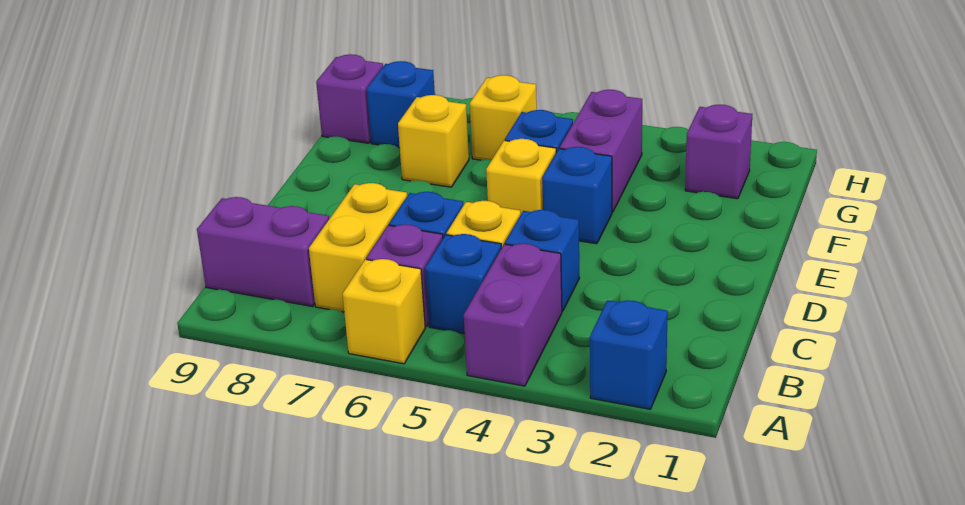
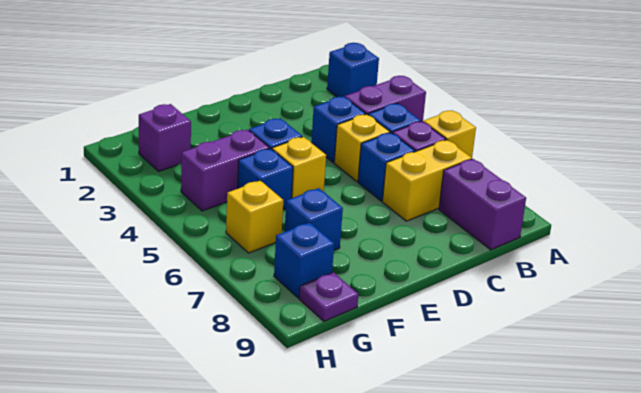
yellow 1x1 brick [398,95,469,187] -> blue 1x1 brick [285,188,343,250]
purple 1x1 brick [316,54,383,143] -> purple 1x1 plate [299,272,359,321]

